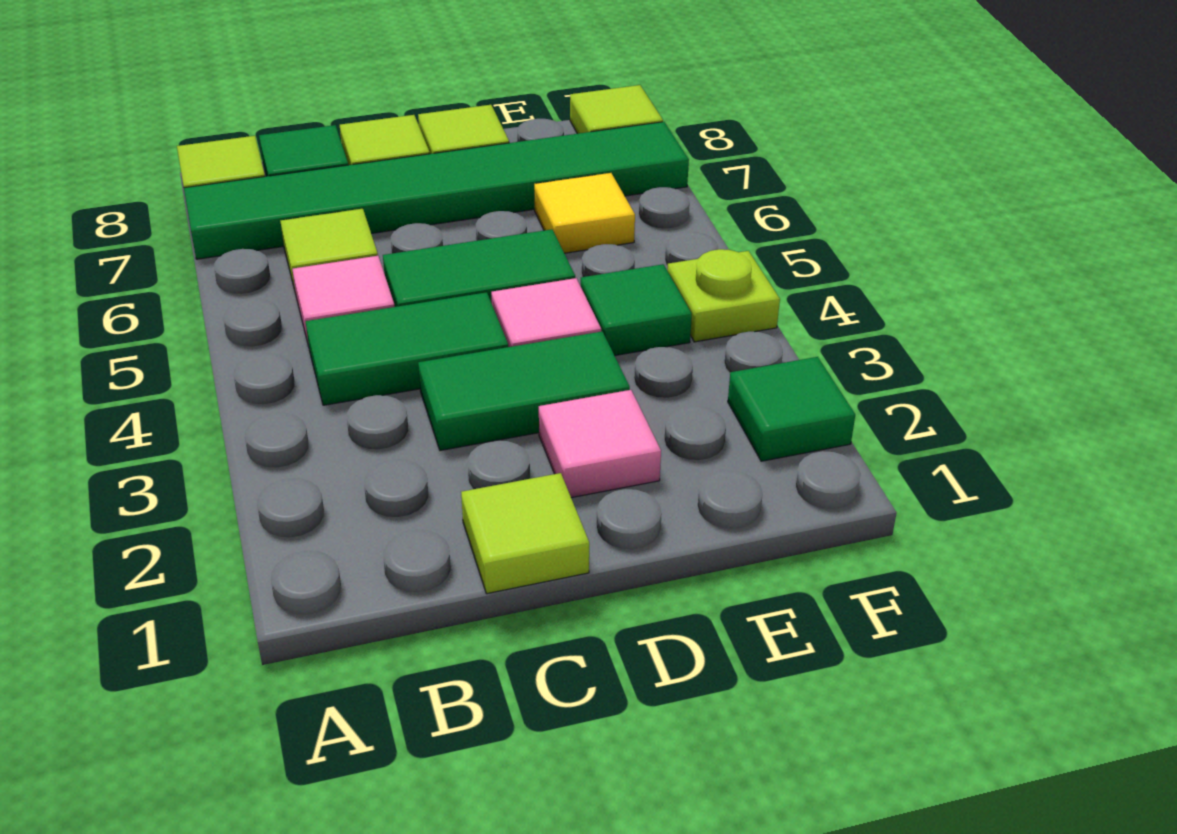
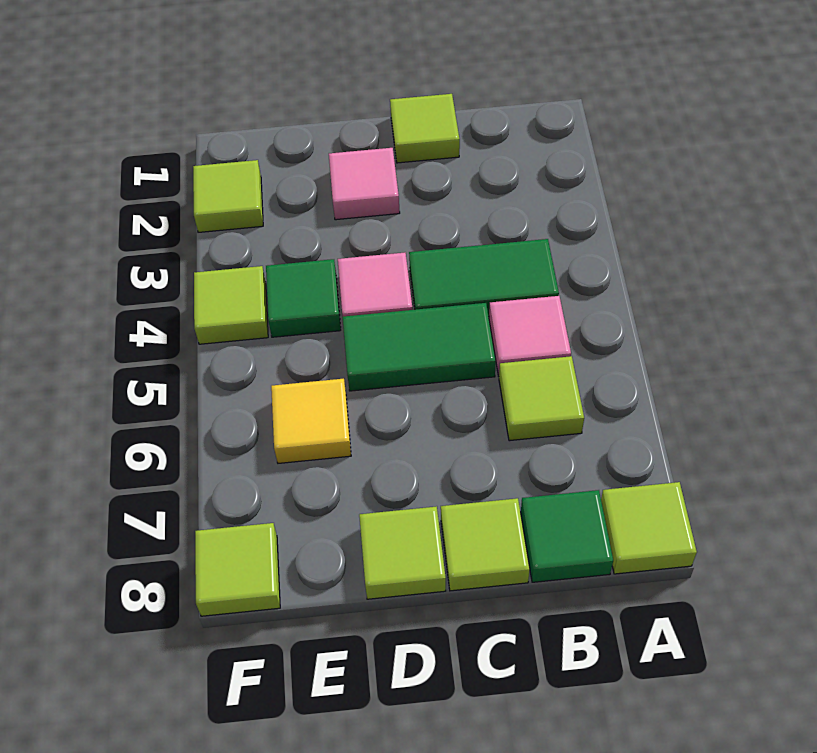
green 1x6 tile [184,122,689,259] -> none
green 1x2 tile [418,331,630,451] -> none
green 1x1 tile [728,357,855,461] -> lime 1x1 tile [193,160,263,232]
lime 1x1 plate [667,249,780,342] -> lime 1x1 tile [194,266,268,344]

